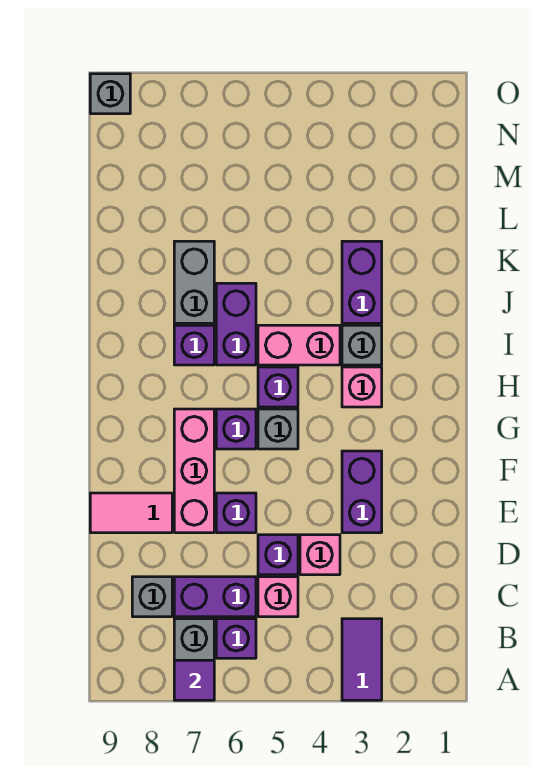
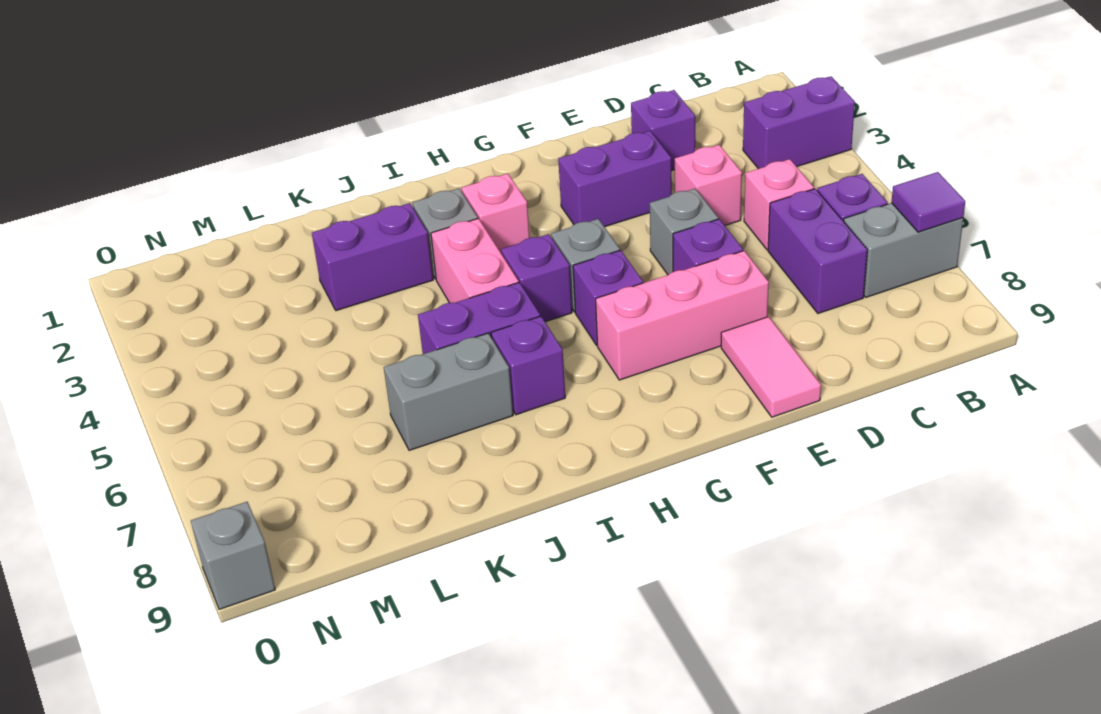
purple 1x2 tile [342,619,382,700] -> purple 1x2 brick [743,76,855,169]
grey 1x1 brick [132,577,172,617] -> grey 1x1 brick moved to [650,189,718,275]
purple 1x1 brick [258,535,298,575] -> purple 1x1 brick moved to [631,90,695,171]

